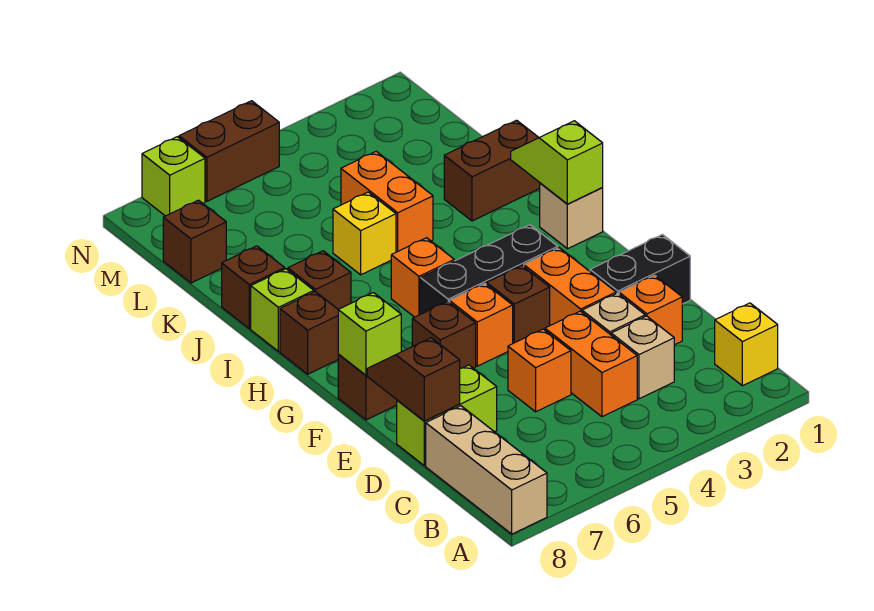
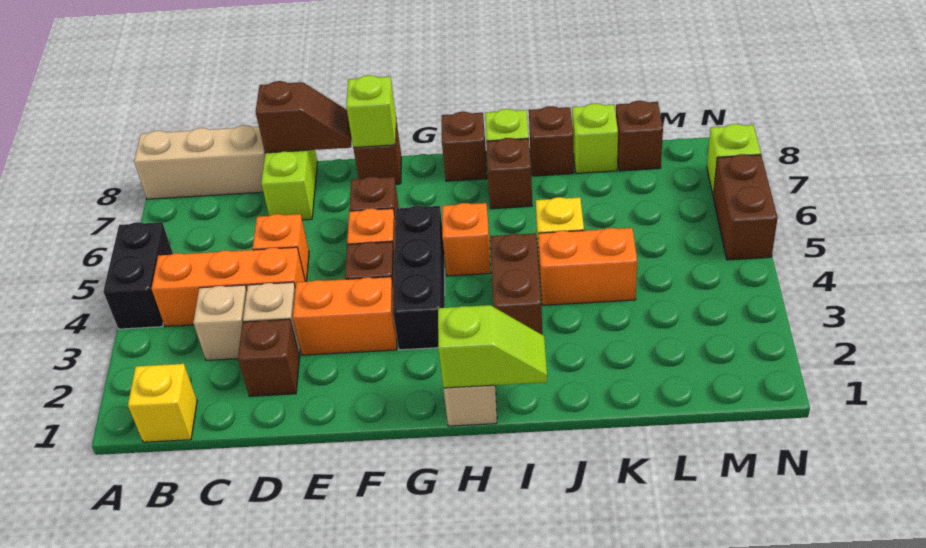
orange 1x2 brick [545,311,637,417] -> orange 1x3 brick [151,247,305,327]
orange 1x1 brick [619,275,682,345] -> brown 1x1 brick [238,319,300,396]
black 1x2 brick [590,235,690,304] -> black 1x2 brick moved to [103,222,173,329]
brown 1x2 brick [444,120,540,221] -> brown 1x2 brick moved to [490,233,542,334]
none -> lime 1x1 brick [572,103,618,173]

